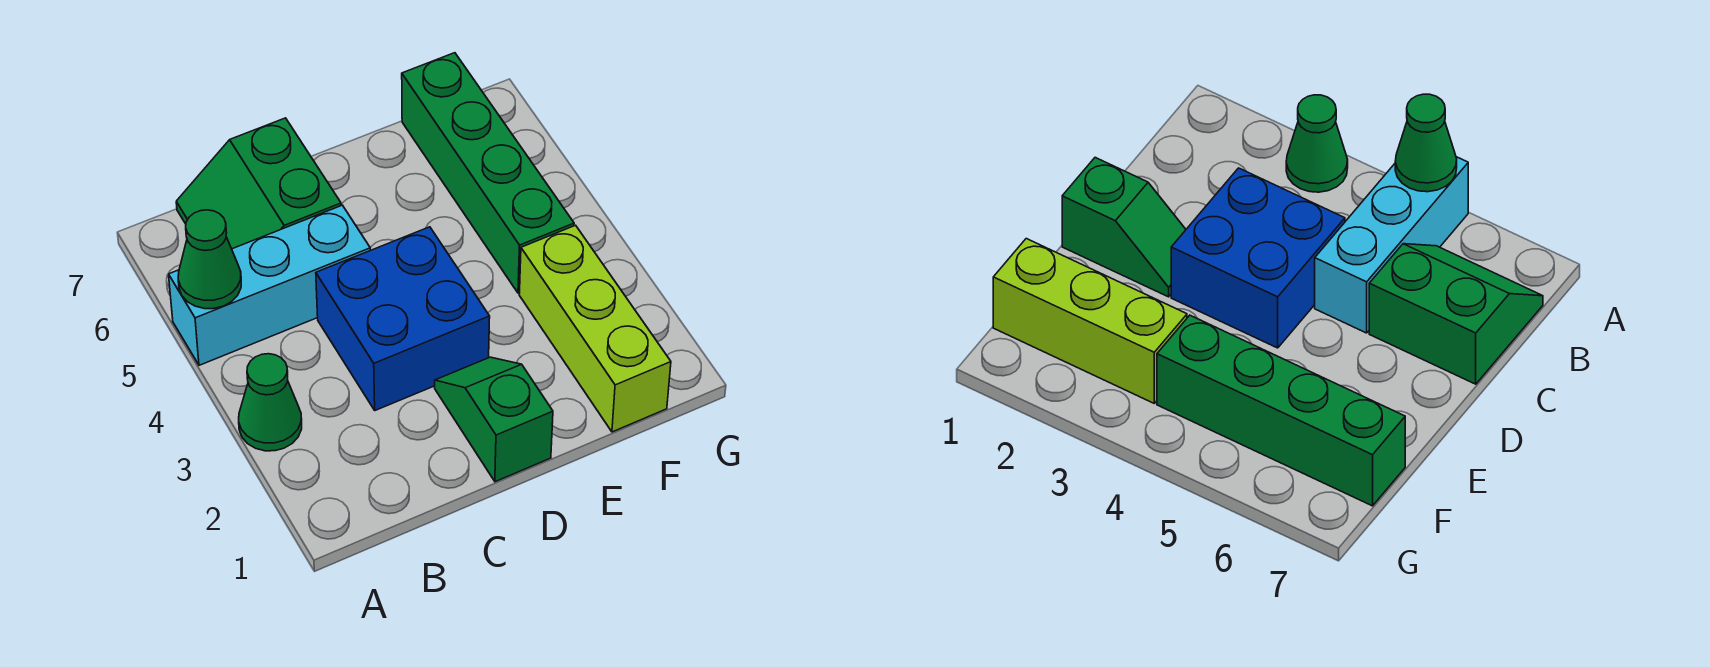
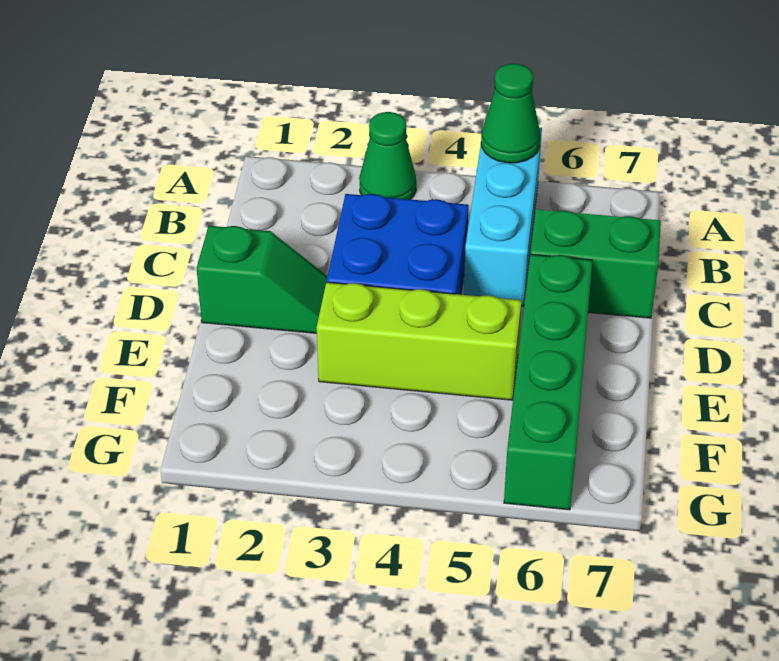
lime 1x3 brick [519,225,671,432] -> lime 1x3 brick moved to [317,282,522,400]
green 1x4 brick [402,53,574,293] -> green 1x4 brick turned to [504,254,592,510]

